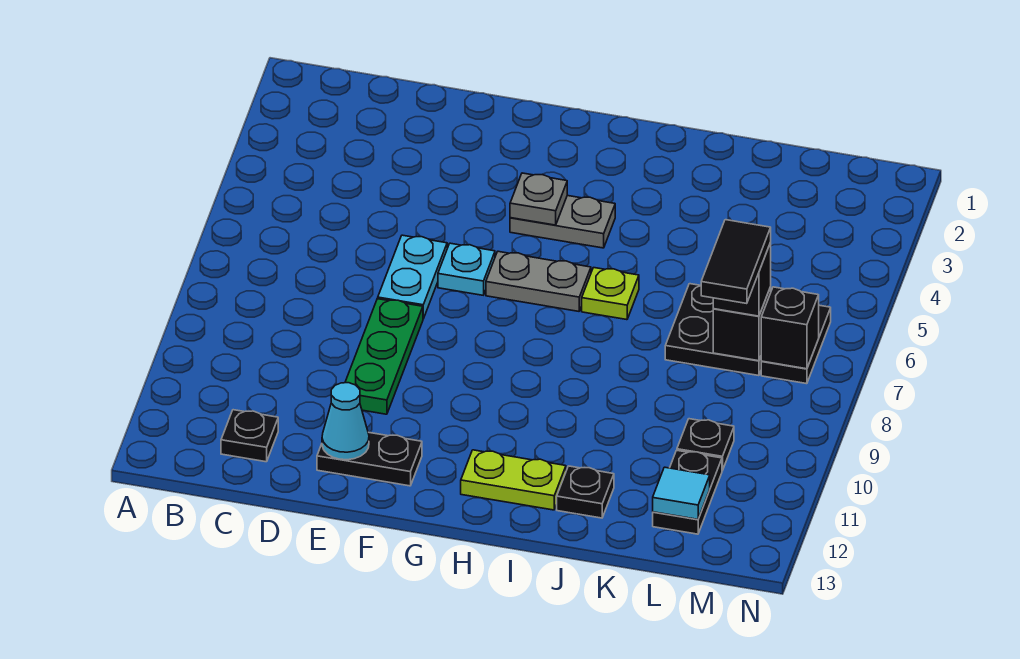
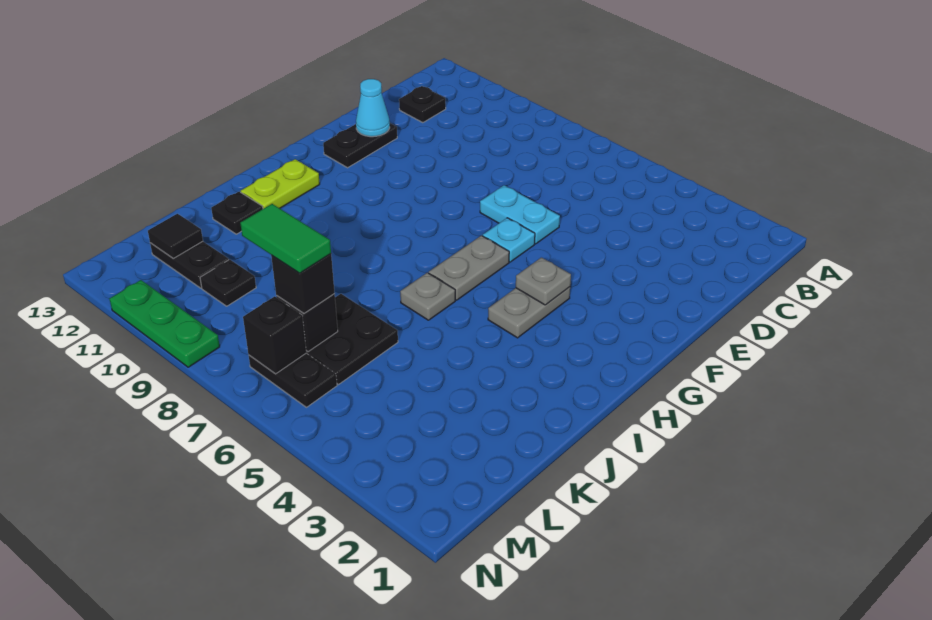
green 1x3 plate [345,299,423,414] -> green 1x3 plate moved to [110,280,220,367]
lime 1x1 plate [582,268,639,320] -> grey 1x1 plate [400,273,455,320]
black 1x2 tile [701,220,771,304] -> green 1x2 tile [240,204,331,273]
cyan 1x1 tile [653,467,710,519] -> black 1x1 tile [148,214,203,259]

